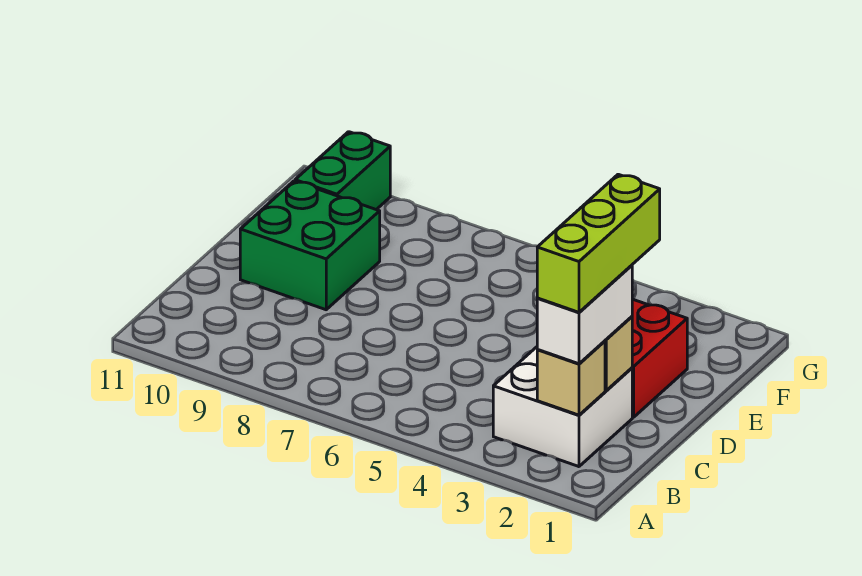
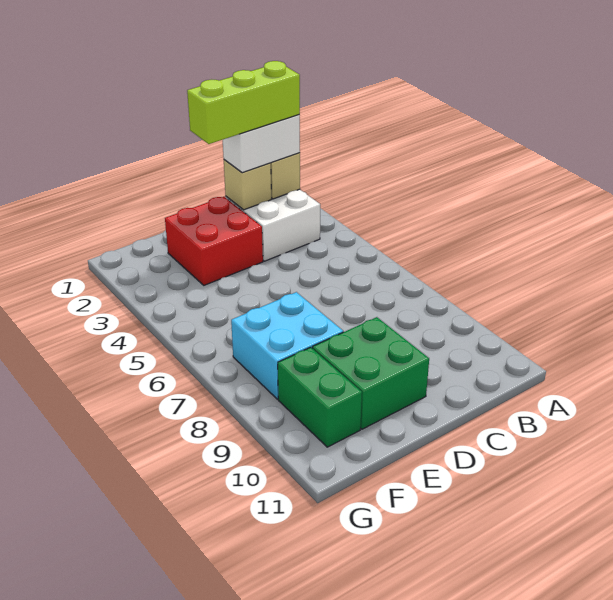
none -> cyan 2x2 brick [231,292,343,399]
green 1x2 brick [295,132,390,210] -> green 1x2 brick turned to [278,347,362,447]

